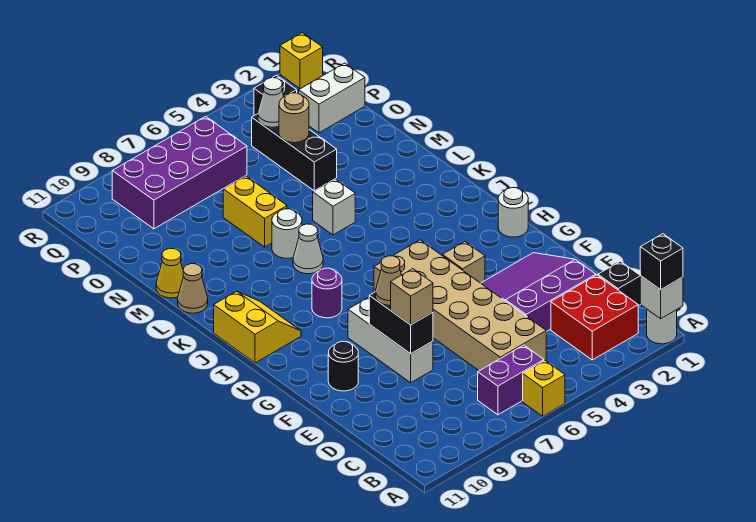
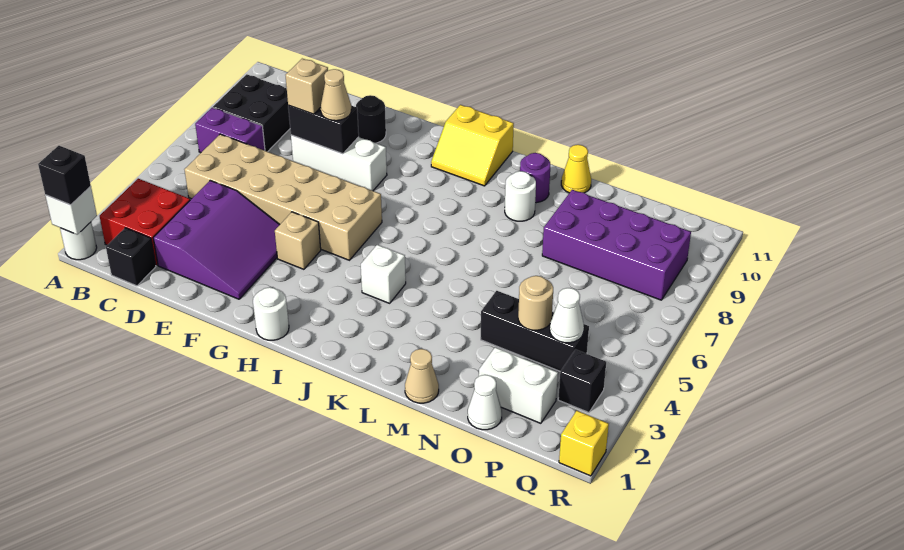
yellow 1x1 brick [523,360,565,416] -> none
purple 1x2 brick [478,345,544,415] -> purple 1x2 brick turned to [195,107,265,153]
none -> black 2x2 brick [213,74,290,152]
purple 1x1 round brick [312,268,342,318] -> purple 1x1 round brick moved to [520,153,550,203]
white 1x1 cone [293,224,323,274] -> white 1x1 cone moved to [468,375,502,430]
white 1x1 brick [313,179,355,235] -> white 1x1 brick moved to [361,245,406,303]
white 1x1 round brick [272,209,302,258] -> white 1x1 round brick moved to [505,171,536,221]
tan 1x1 cone [178,264,208,313] -> tan 1x1 cone moved to [405,349,439,403]
yellow 1x2 brick [223,176,287,247] -> none
white 1x2 brick [298,63,365,133] -> white 1x2 brick turned to [479,347,558,423]
purple 2x4 brick [112,116,247,229] -> purple 2x4 brick turned to [542,190,691,300]

